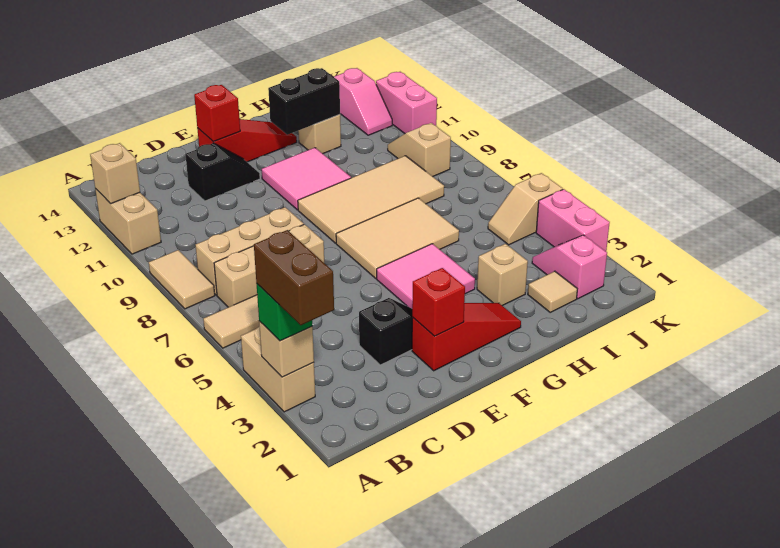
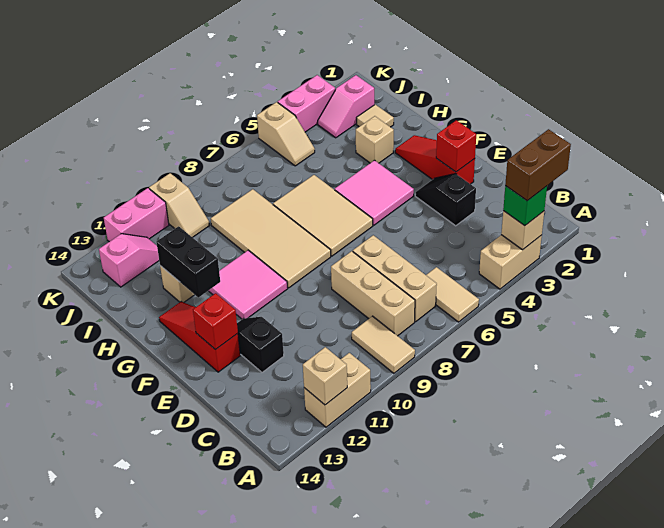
tan 1x2 tile [149,250,215,309] -> tan 1x2 tile turned to [352,316,415,373]
tan 1x2 slope [388,123,451,177] -> tan 1x2 slope turned to [149,173,210,238]

